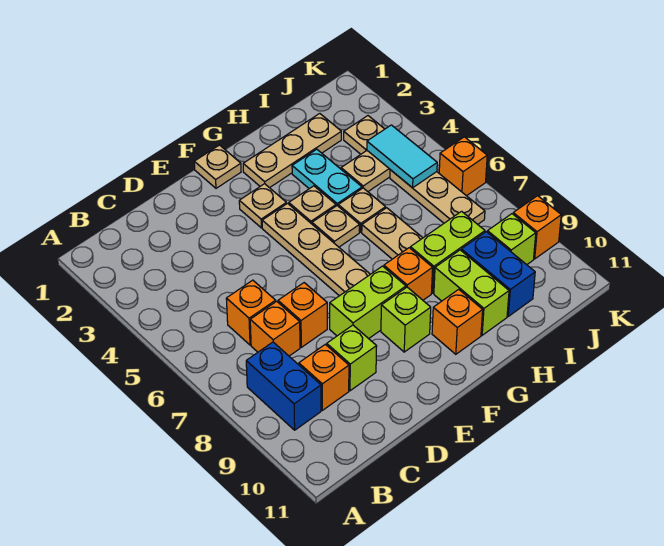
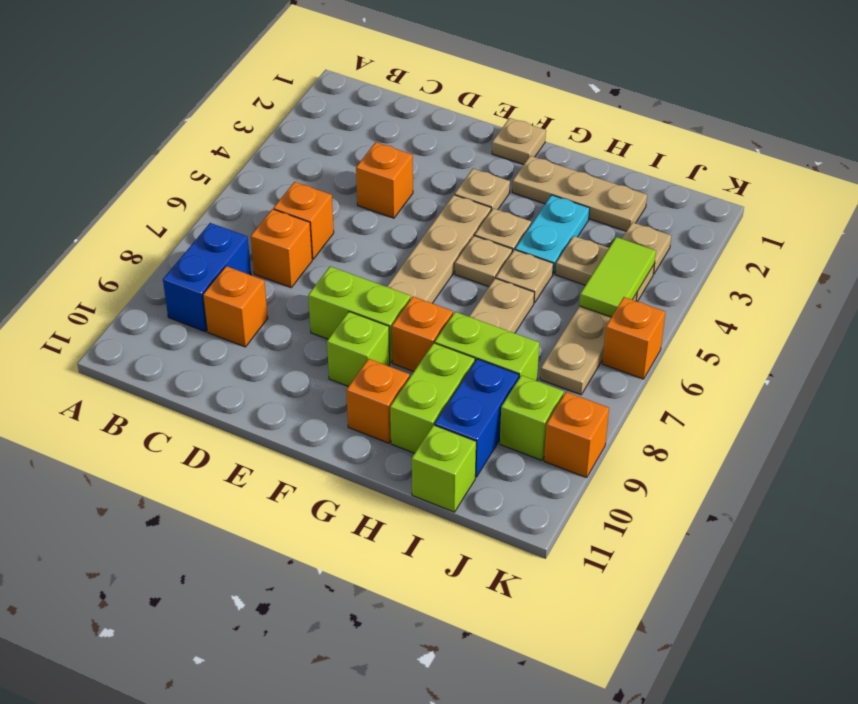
orange 1x1 brick [278,283,327,347] -> orange 1x1 brick moved to [356,142,413,218]
lime 1x1 brick [327,325,377,391] -> lime 1x1 brick moved to [412,425,476,512]
cyan 1x2 tile [367,125,437,188] -> lime 1x2 tile [579,237,656,317]

